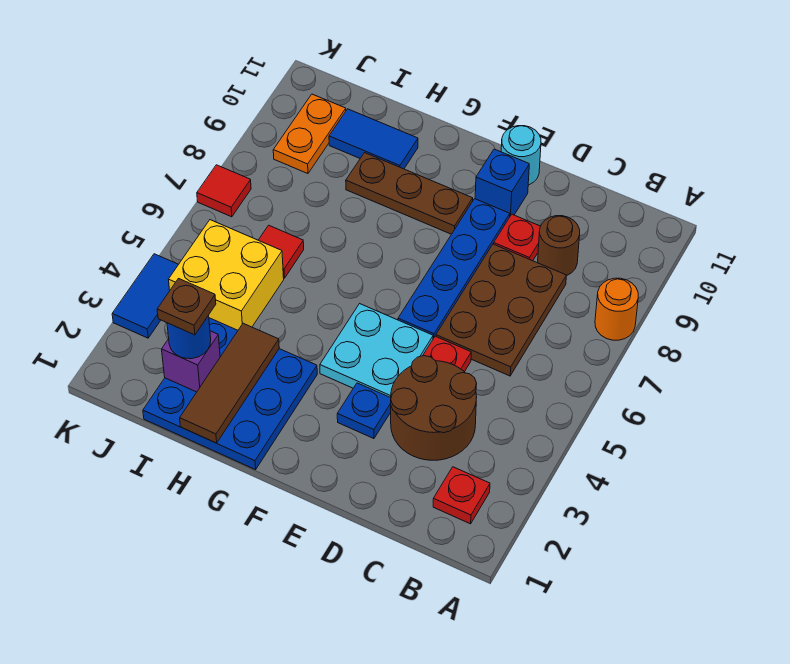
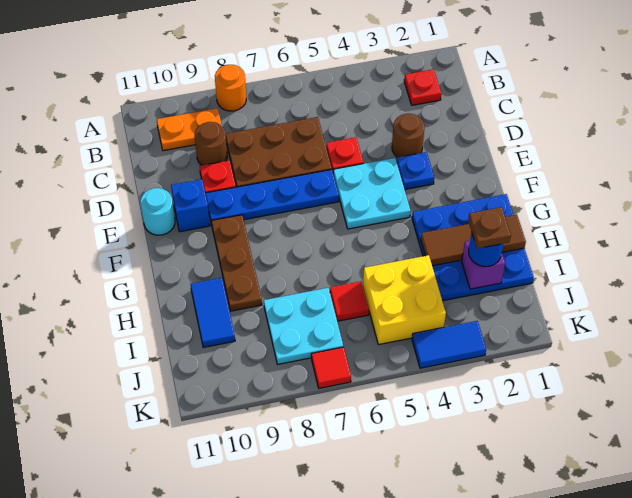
brown 2x2 round brick [391,356,477,460] -> brown 1x1 round brick [392,114,424,157]
none -> cyan 2x2 plate [264,288,343,364]
orange 1x2 plate [273,94,346,174] -> orange 1x2 plate moved to [157,108,222,151]

